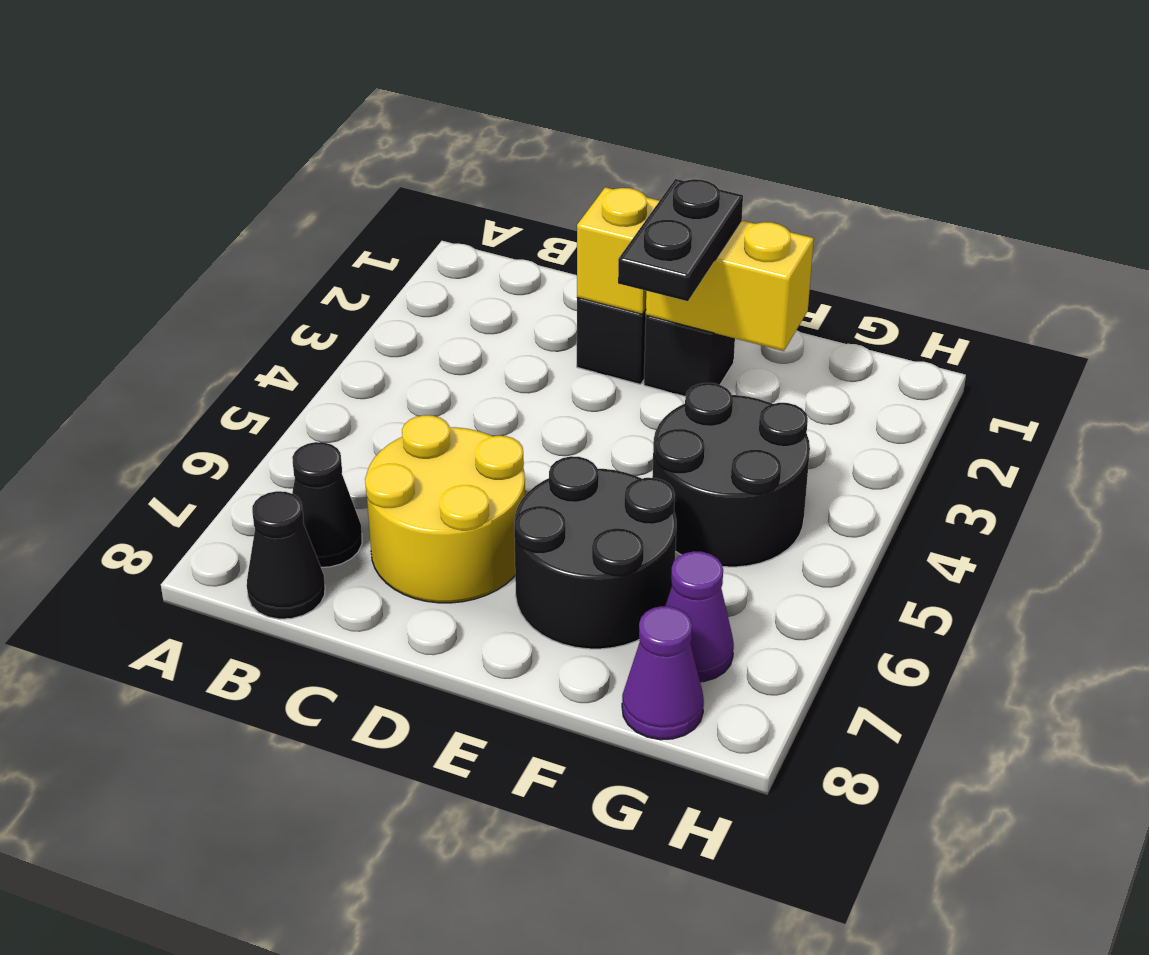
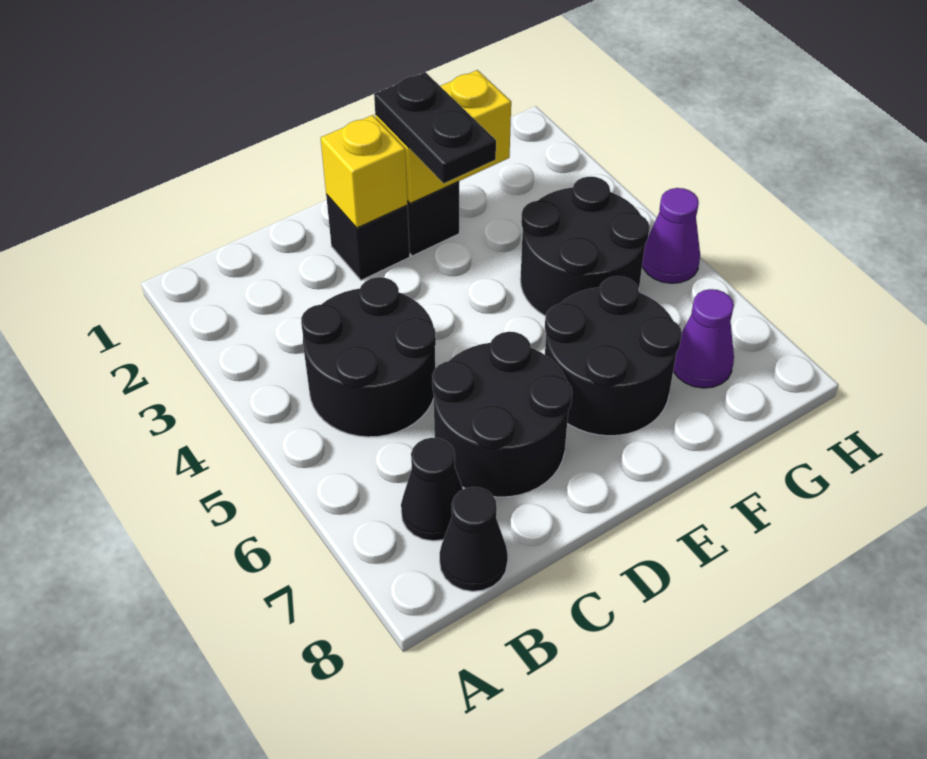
none -> black 2x2 round brick [301,277,436,437]
yellow 2x2 round brick [365,415,525,603] -> black 2x2 round brick [432,332,572,497]
purple 1x1 cone [622,606,704,740] -> purple 1x1 cone moved to [642,188,700,283]

